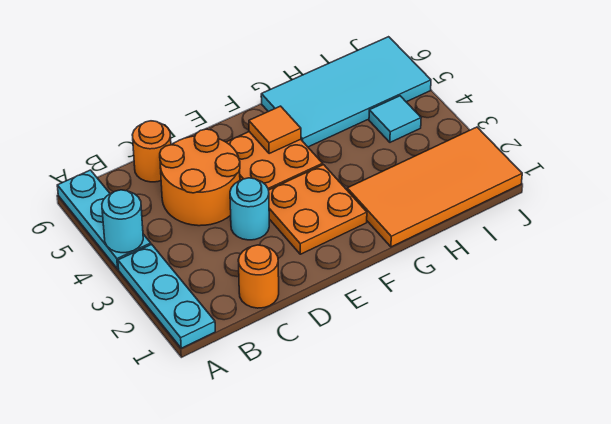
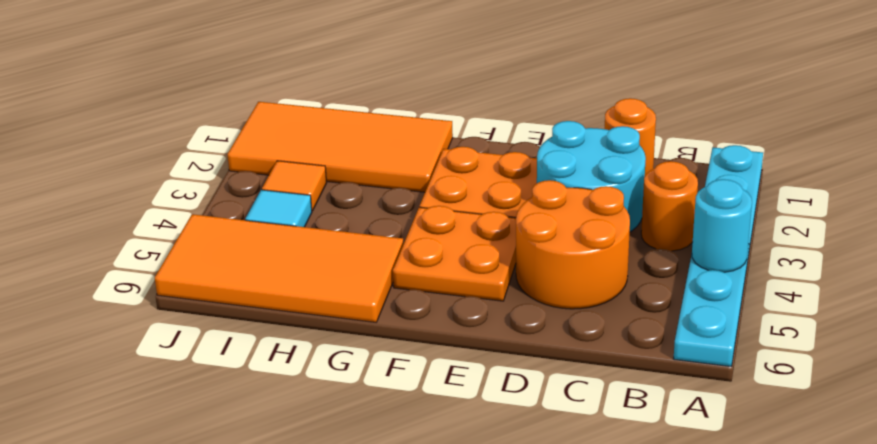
orange 1x1 round brick [132,121,171,182] -> orange 1x1 round brick moved to [641,161,698,251]
cyan 1x1 round brick [230,178,269,240] -> cyan 2x2 round brick [537,121,646,232]
orange 1x1 tile [249,106,301,154] -> orange 1x1 tile moved to [262,161,327,211]
cyan 2x4 tile [261,37,431,147] -> orange 2x4 tile [155,214,403,322]

